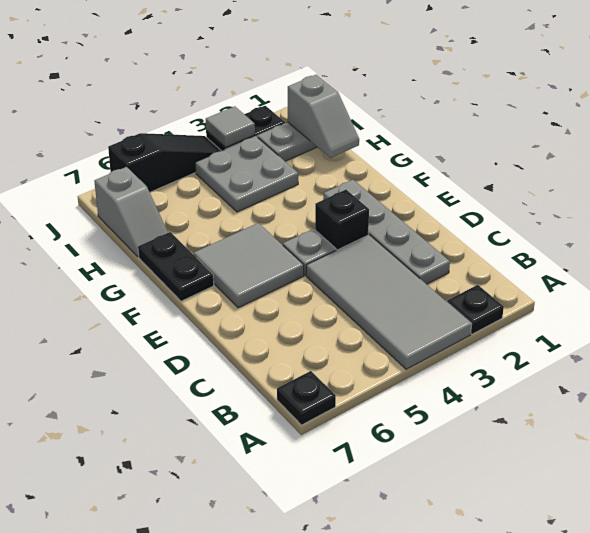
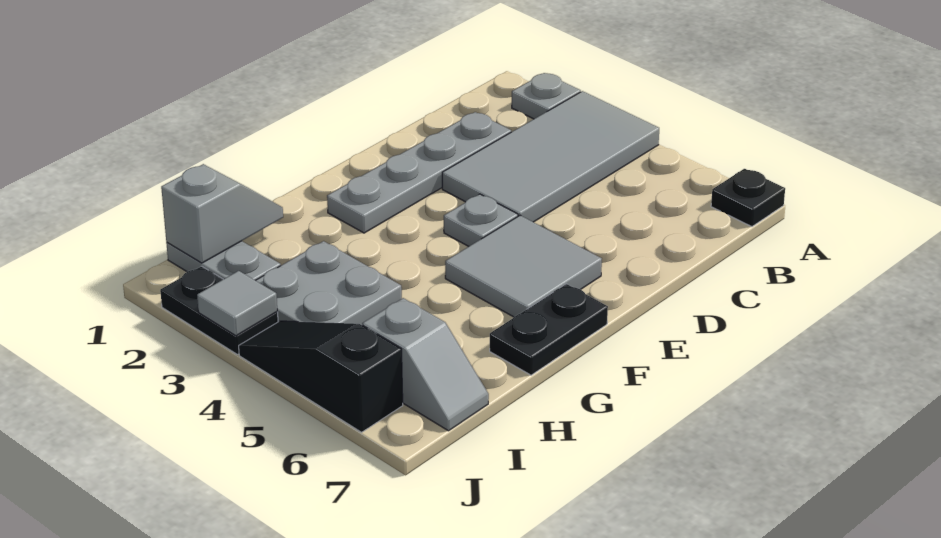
black 1x1 plate [447,285,504,334] -> grey 1x1 plate [512,73,581,119]
black 1x1 brick [315,190,369,250] -> none
grey 1x2 slope [94,167,168,257] -> grey 1x2 slope turned to [362,298,489,431]

